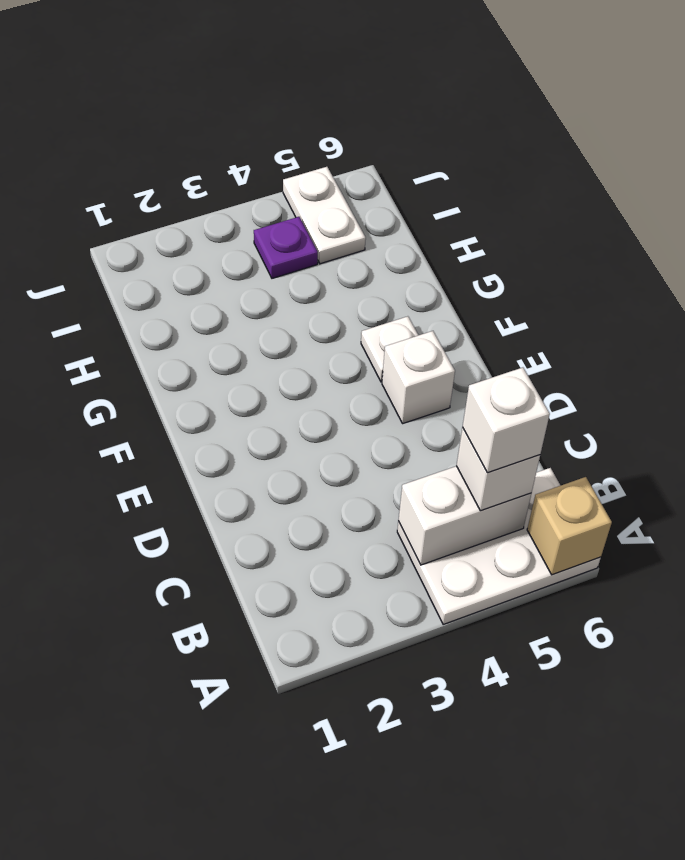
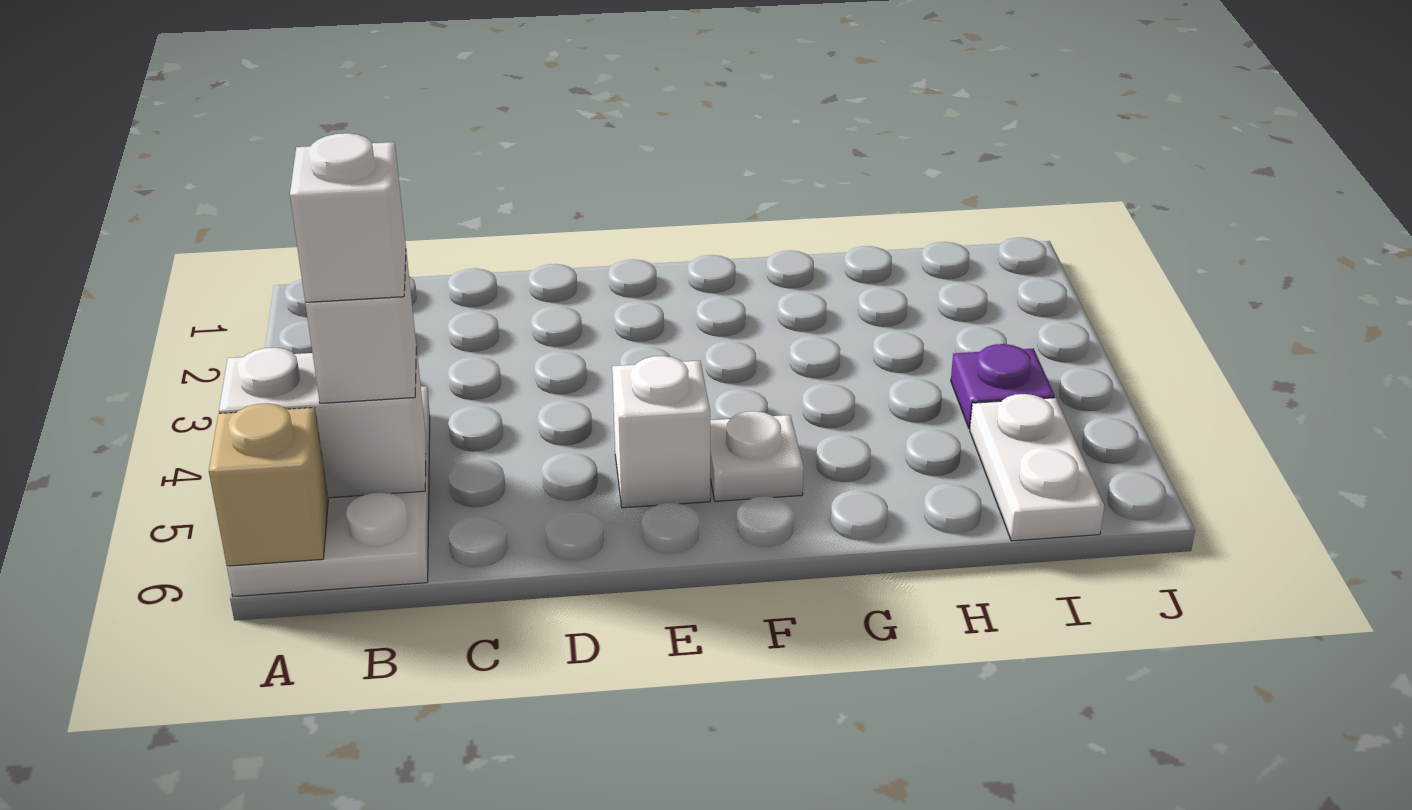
white 1x2 brick [398,466,531,565] -> white 1x2 brick turned to [219,347,426,498]
white 1x2 plate [283,167,366,264] -> white 1x2 plate turned to [970,394,1104,541]

